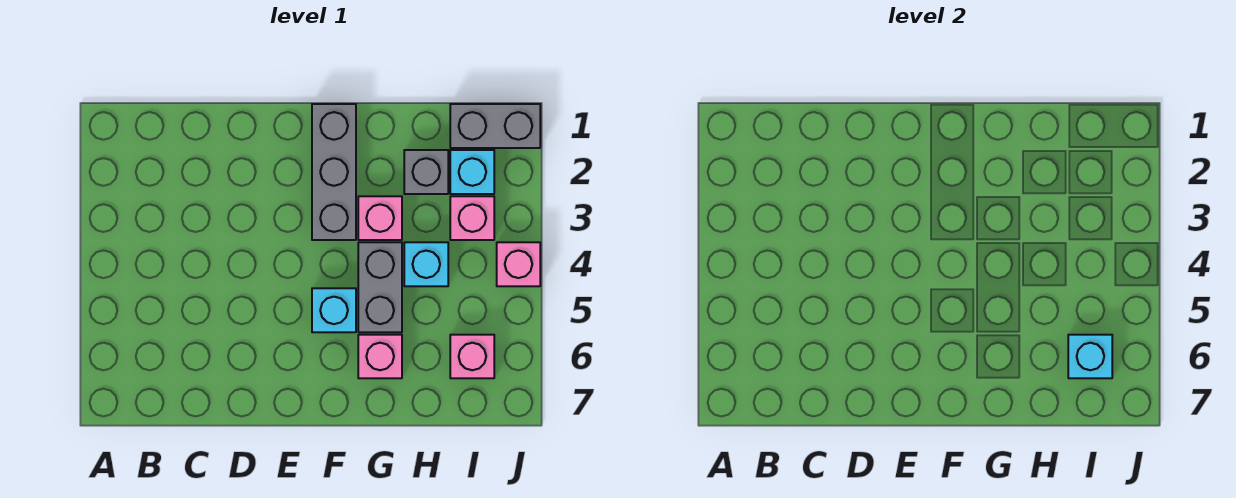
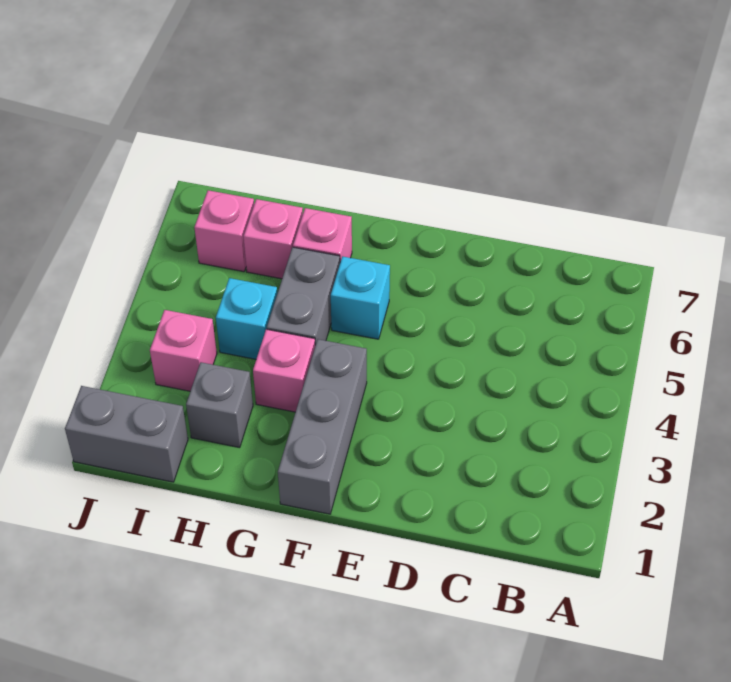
cyan 1x1 brick [450,150,494,194] -> none
cyan 1x1 brick [1068,335,1112,378] -> none
pink 1x1 brick [497,242,540,286] -> pink 1x1 brick moved to [244,199,303,279]

